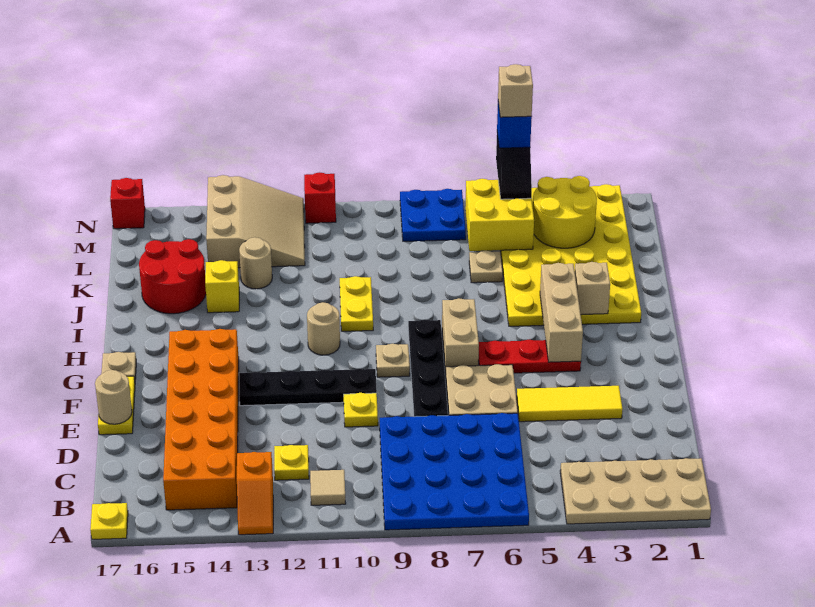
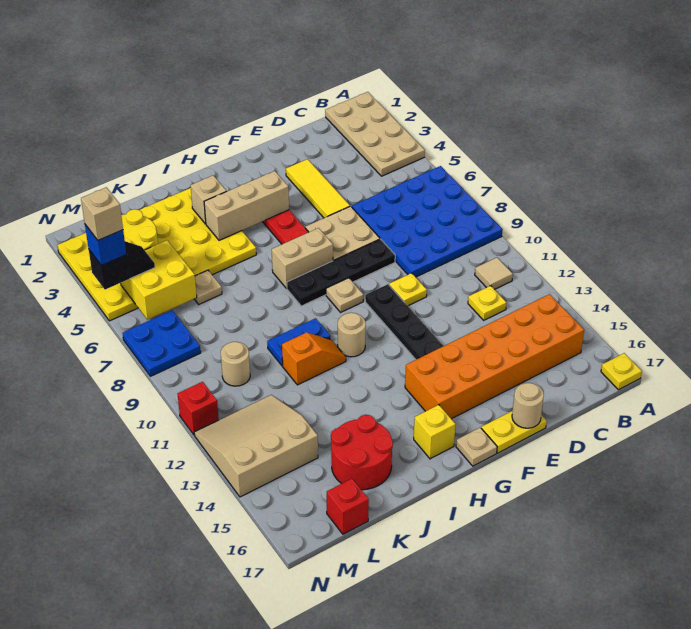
orange 1x2 slope [237,452,273,535] -> orange 1x2 slope moved to [282,332,346,385]
yellow 1x2 plate [340,276,373,331] -> blue 1x2 plate [267,318,330,366]
yellow 1x1 brick [205,260,239,313] -> yellow 1x1 brick moved to [414,405,455,459]
tan 1x1 round brick [239,237,272,289] -> tan 1x1 round brick moved to [221,342,250,386]
red 1x1 brick [110,178,145,229] -> red 1x1 brick moved to [327,479,369,534]

